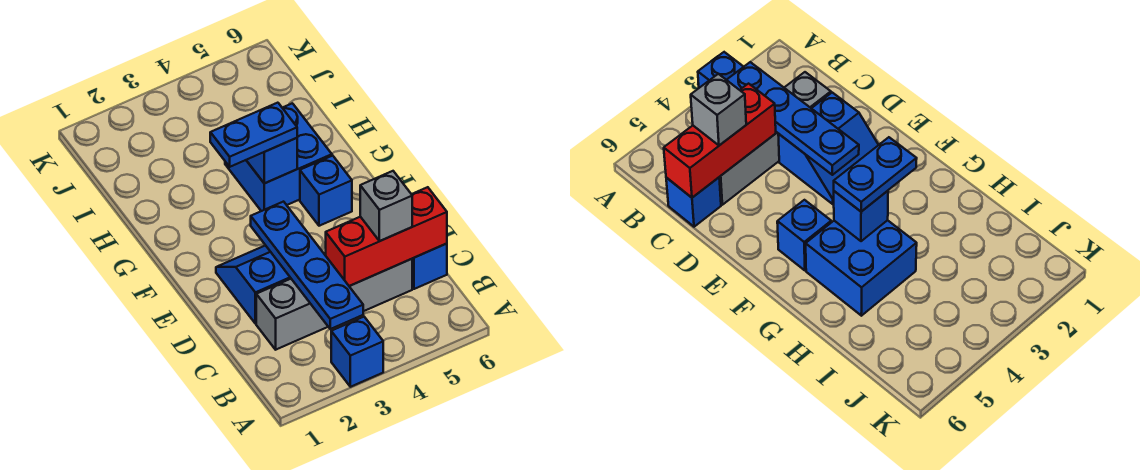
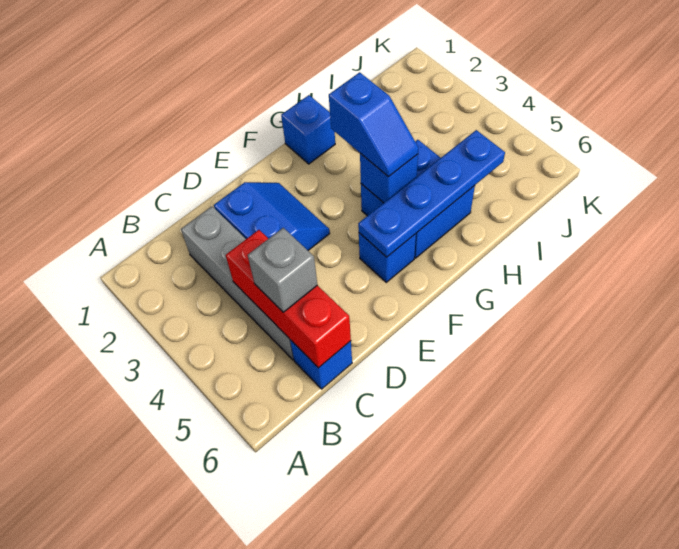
blue 1x1 brick [331,317,383,387] -> blue 1x1 brick moved to [281,95,335,164]
blue 1x4 plate [251,202,363,329] -> blue 1x4 plate moved to [358,130,505,257]
blue 1x2 plate [210,103,297,167] -> blue 1x2 slope [329,72,419,177]

